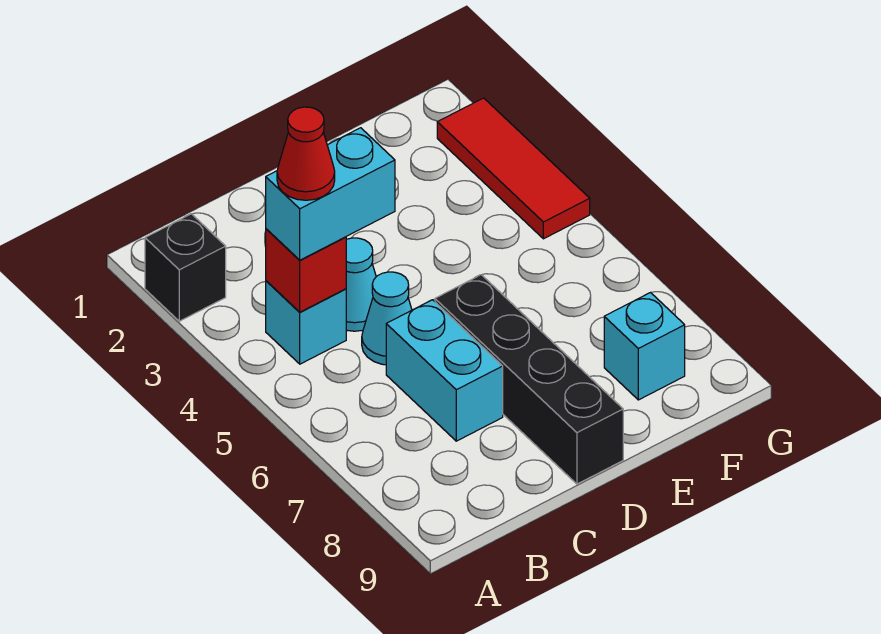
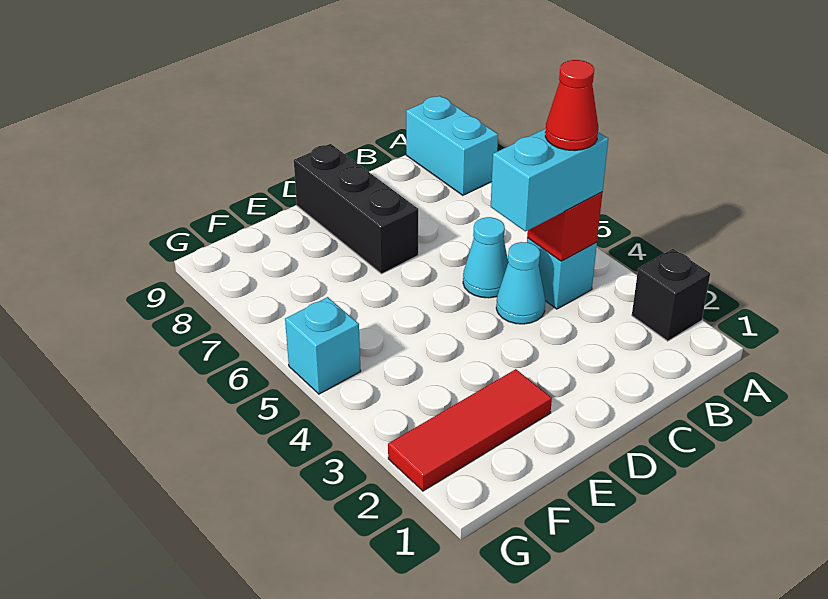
cyan 1x2 brick [386,300,503,441] -> cyan 1x2 brick moved to [406,96,498,195]
black 1x4 brick [435,275,623,484] -> black 1x3 brick [294,144,418,274]
cyan 1x1 brick [604,293,685,400] -> cyan 1x1 brick moved to [285,297,361,394]
red 1x3 tile [437,98,590,239] -> red 1x3 tile turned to [388,369,552,491]

